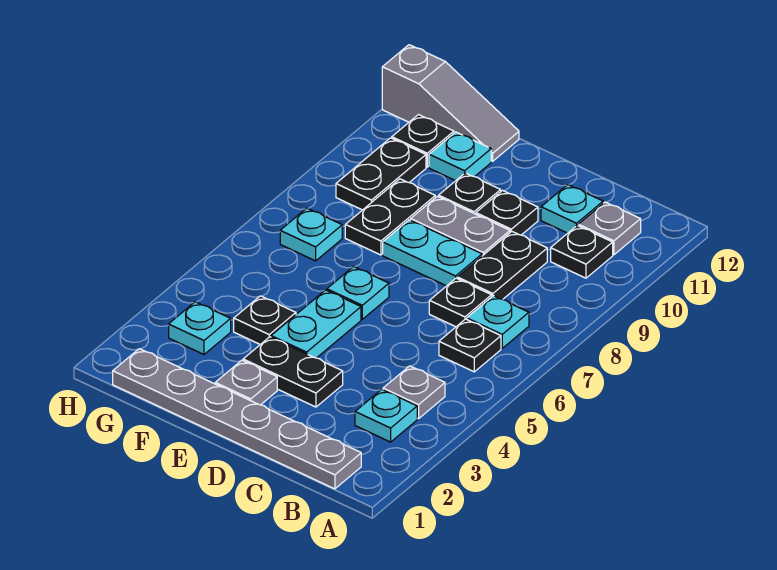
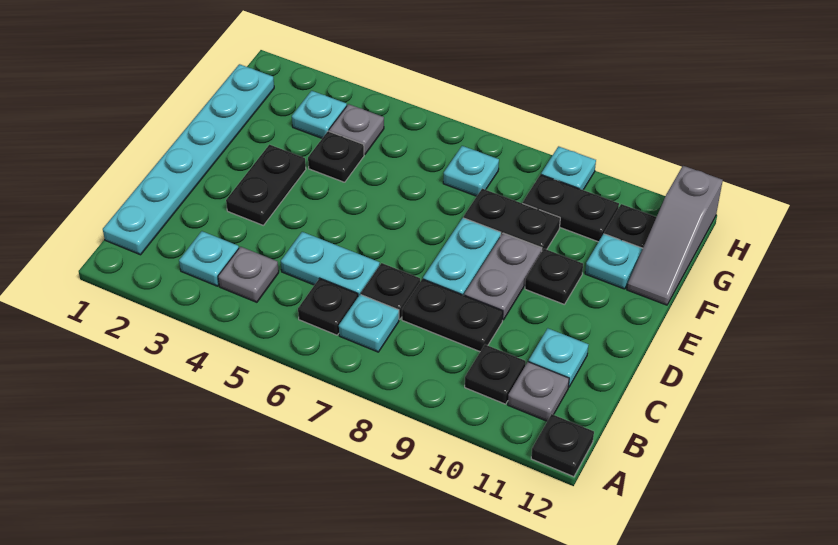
grey 1x6 plate [113,349,361,489] -> cyan 1x6 plate [103,64,274,255]
black 1x1 plate [476,191,538,235] -> black 1x1 plate moved to [531,414,594,477]
grey 1x1 plate [215,360,277,405] -> grey 1x1 plate moved to [329,104,384,154]
cyan 1x2 plate [271,290,361,358] -> cyan 1x2 plate moved to [281,232,380,296]
cyan 1x1 plate [327,267,389,319] -> cyan 1x1 plate moved to [541,146,596,190]

